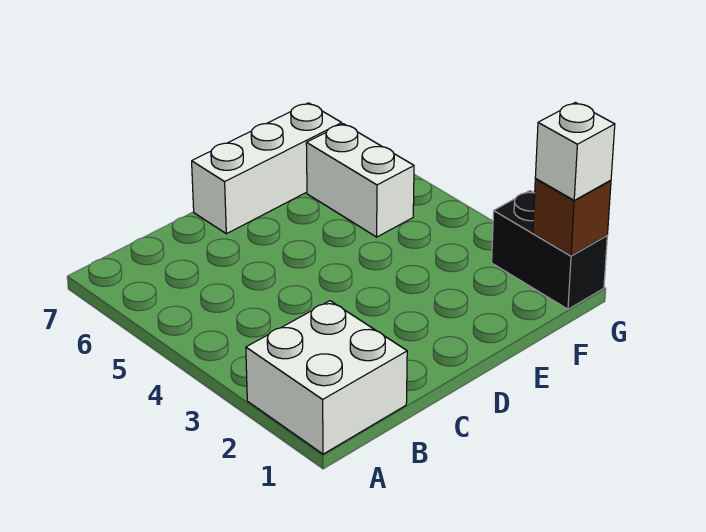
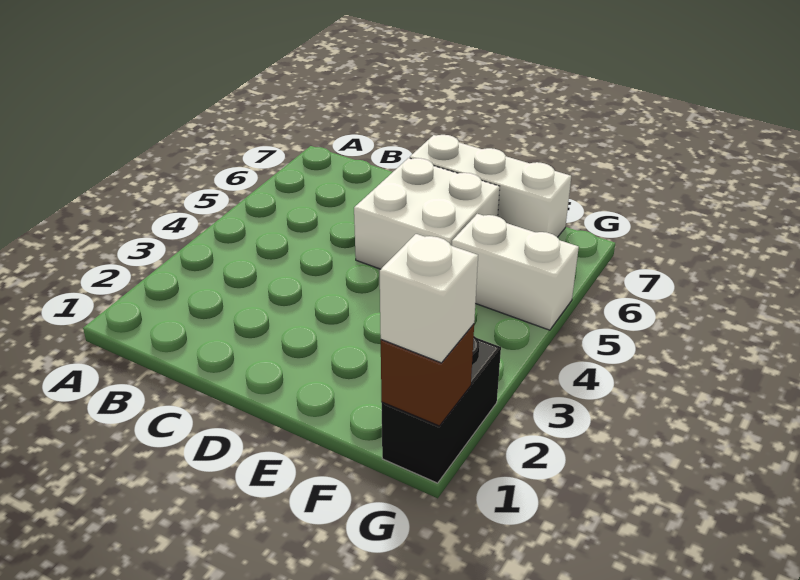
white 2x2 brick [246,301,407,454] -> white 2x2 brick moved to [354,158,500,269]
white 1x2 brick [306,124,414,237] -> white 1x2 brick turned to [452,214,579,330]

